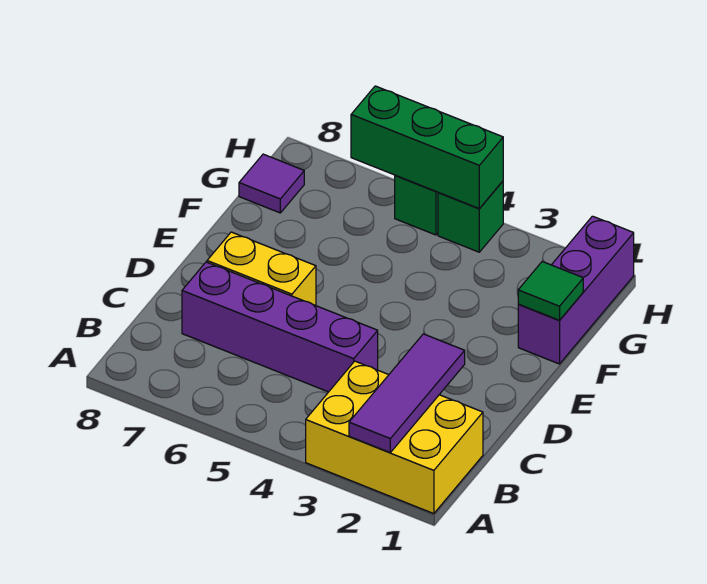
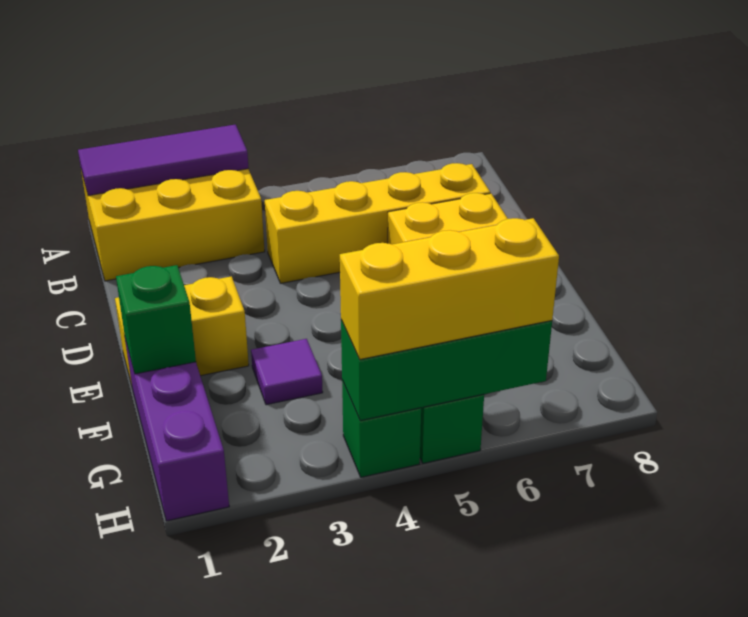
purple 1x3 tile [349,334,465,452] -> purple 1x3 tile turned to [78,125,249,196]
purple 1x4 brick [182,262,378,392] -> yellow 1x4 brick [265,163,490,283]
none -> yellow 1x2 brick [115,276,249,389]
green 1x1 tile [518,261,583,320] -> green 1x1 brick [116,265,196,374]
purple 1x1 tile [239,154,304,213] -> purple 1x1 tile moved to [251,339,323,405]
none -> yellow 1x3 brick [340,218,559,359]

